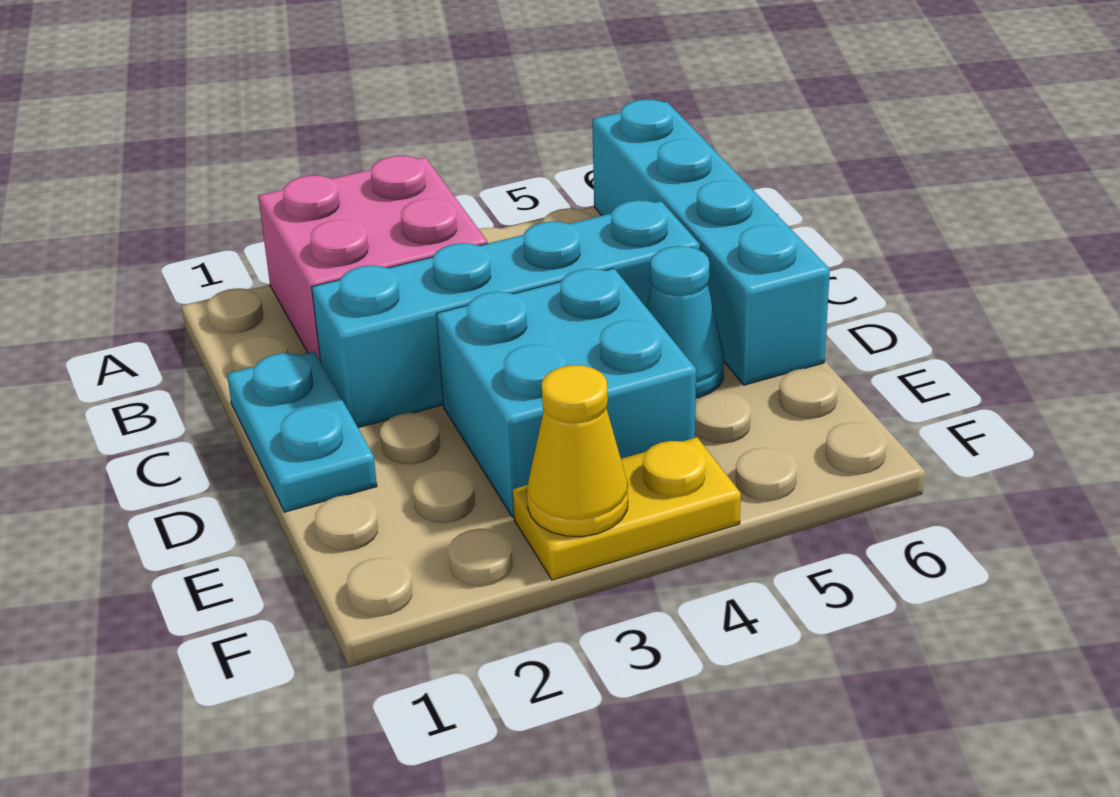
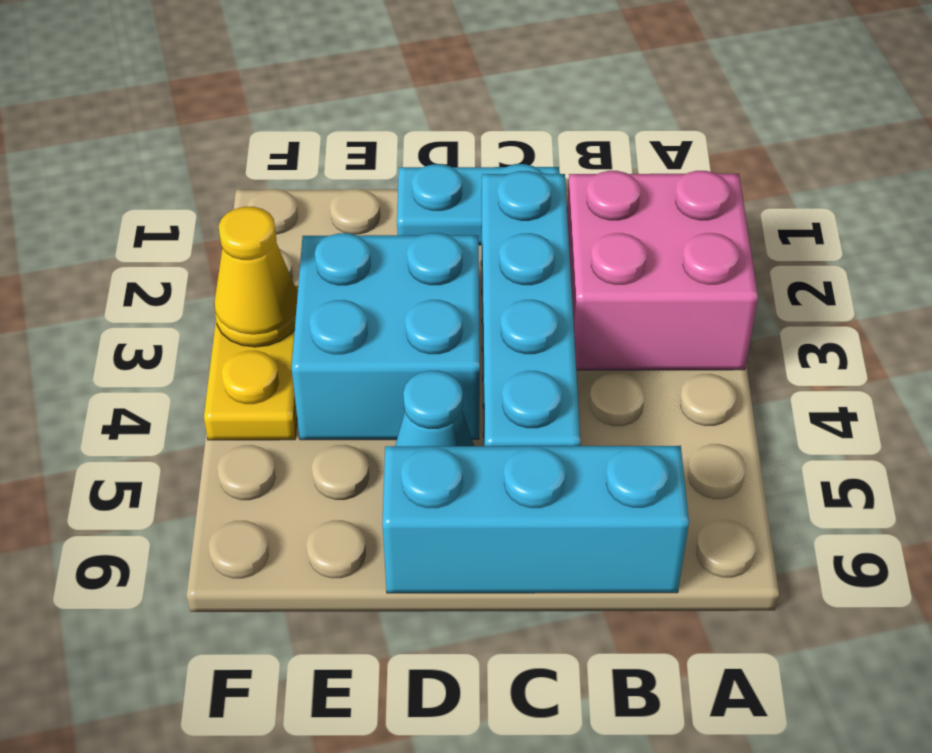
cyan 1x4 brick [592,99,830,385] -> cyan 1x3 brick [382,446,689,593]

